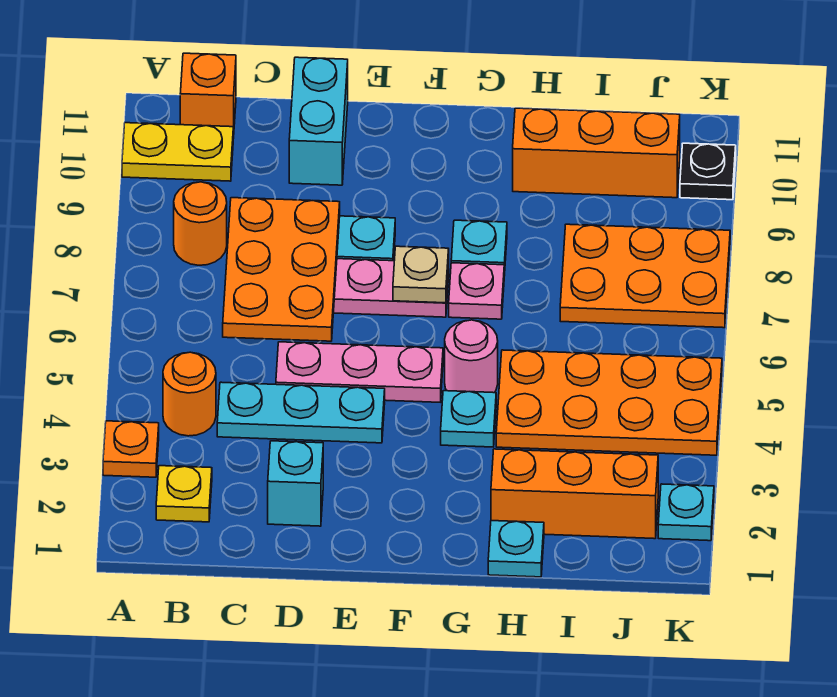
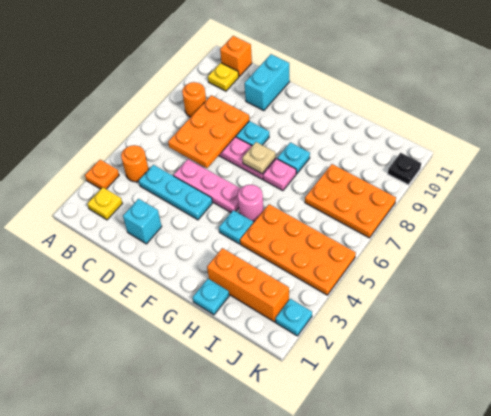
yellow 1x2 plate [122,123,233,181] -> yellow 1x1 plate [208,63,239,91]
orange 1x3 brick [513,108,680,198] -> none

